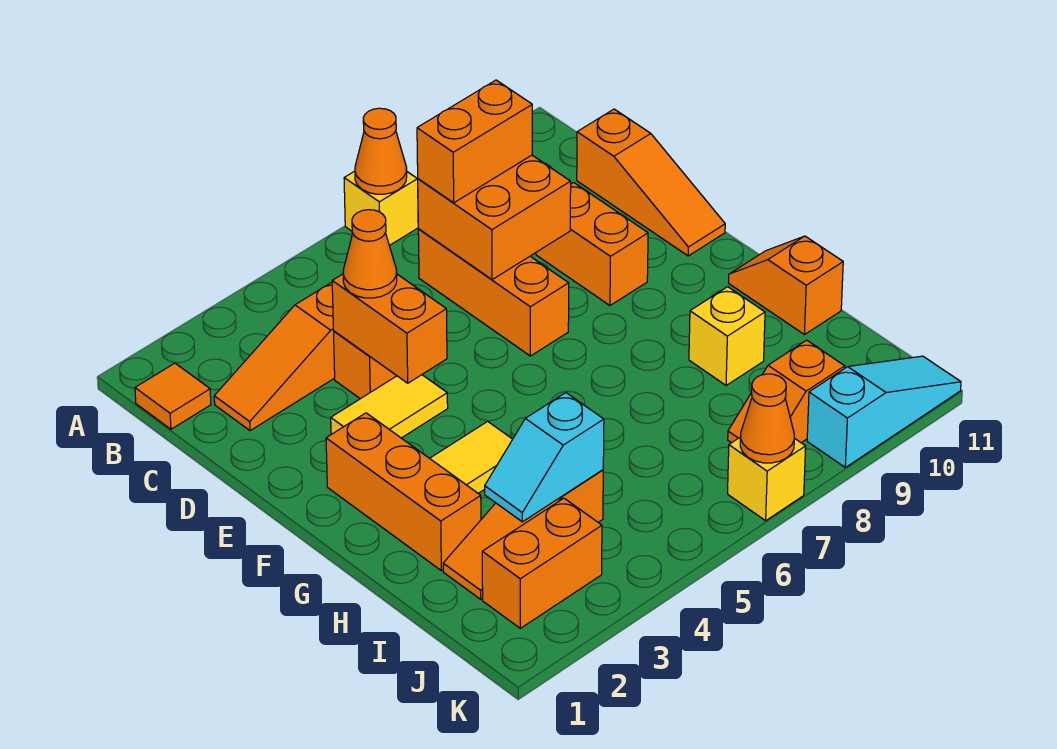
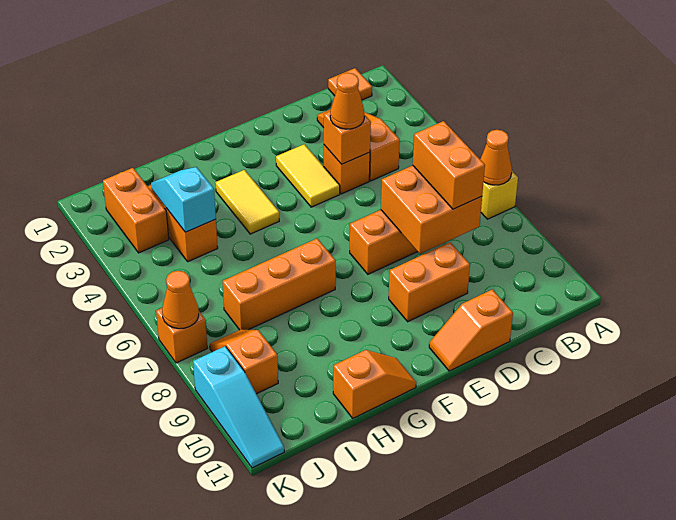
orange 1x3 slope [577,109,725,256] -> orange 1x2 slope [429,290,513,371]
orange 1x2 brick [332,274,447,383] -> orange 1x1 brick [324,111,371,164]
orange 1x3 brick [326,413,481,571] -> orange 1x3 brick moved to [223,239,336,330]
yellow 1x1 brick [689,287,765,385] -> none
yellow 1x1 brick [728,437,806,521] -> orange 1x1 brick [156,308,207,363]

